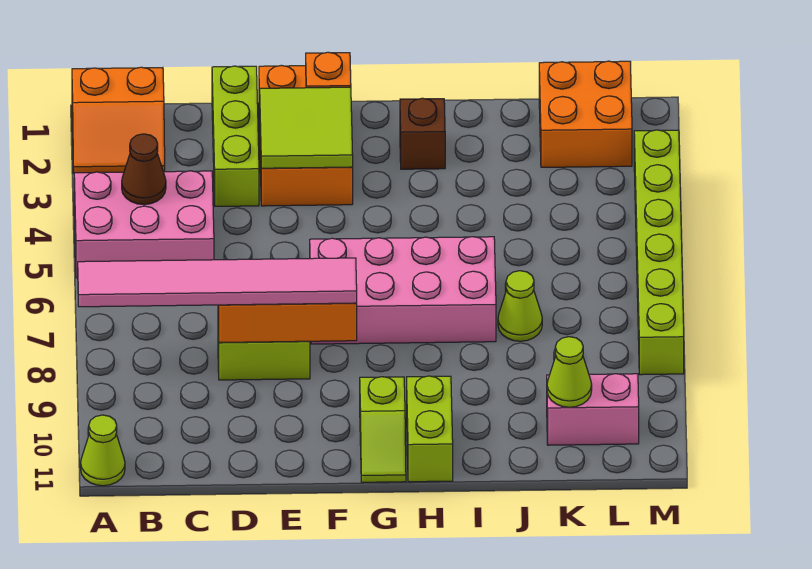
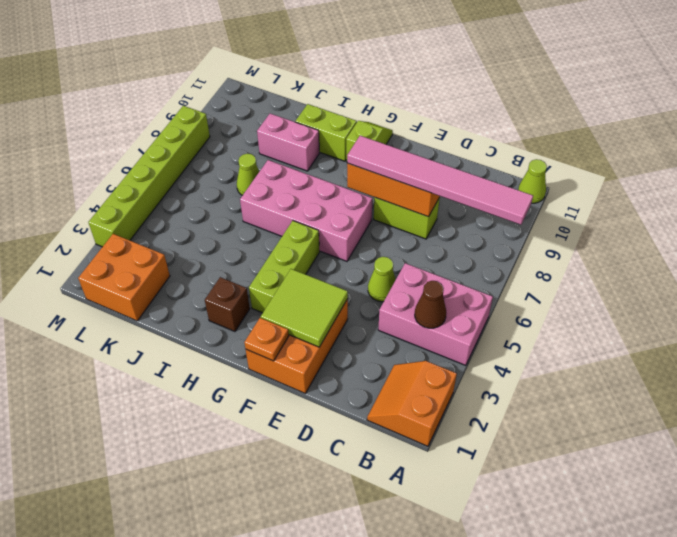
orange 2x2 slope [72,67,165,173] -> orange 2x2 slope turned to [367,361,457,446]
lime 1x3 brick [212,66,259,206] -> lime 1x3 brick moved to [249,221,320,313]
lime 1x2 brick [407,376,453,482] -> lime 1x2 brick turned to [295,104,357,161]
pink 1x2 brick [547,374,639,445] -> pink 1x2 brick moved to [257,114,319,171]
lime 1x1 cone [547,337,592,407] -> lime 1x1 cone moved to [368,257,396,302]

